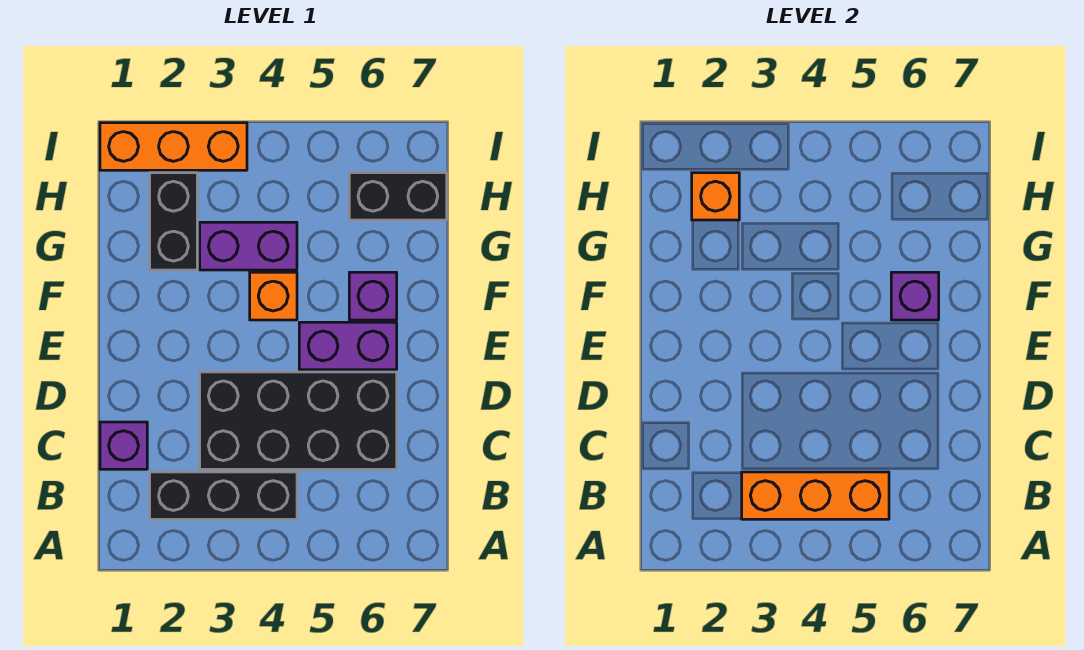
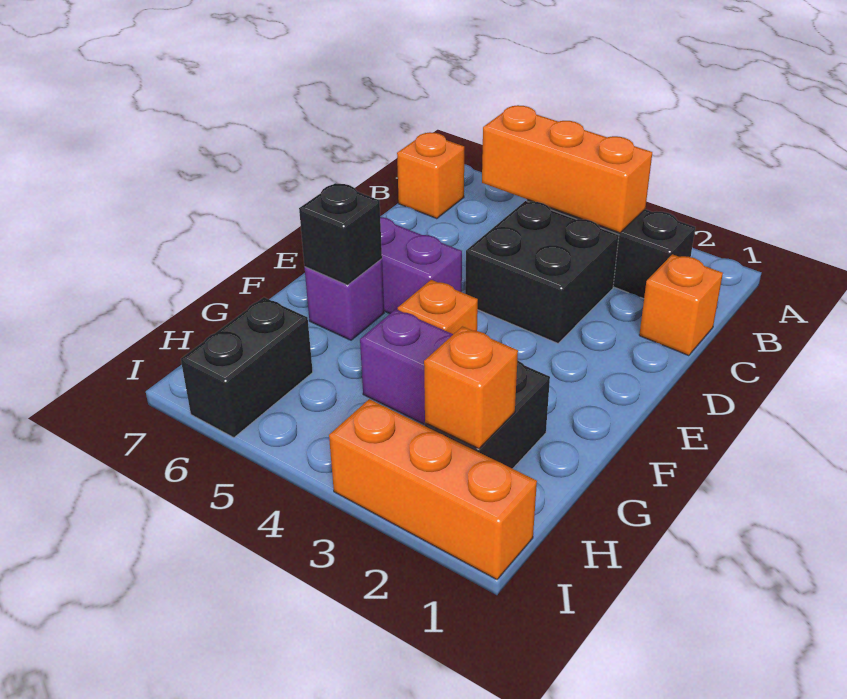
none -> orange 1x1 brick [397,132,464,219]
purple 1x1 brick [100,422,147,469] -> orange 1x1 brick [639,254,723,356]
black 2x4 brick [200,372,397,469] -> black 2x2 brick [465,201,619,343]
purple 1x1 brick [891,272,939,320] -> black 1x1 brick [299,183,382,285]
black 1x2 brick [349,173,447,220] -> black 1x2 brick turned to [181,297,313,438]

